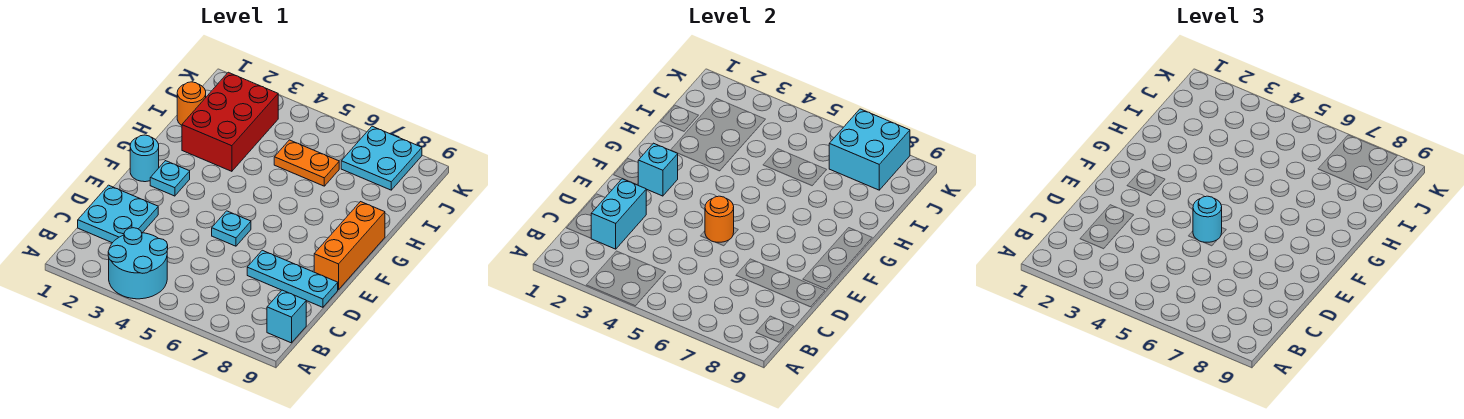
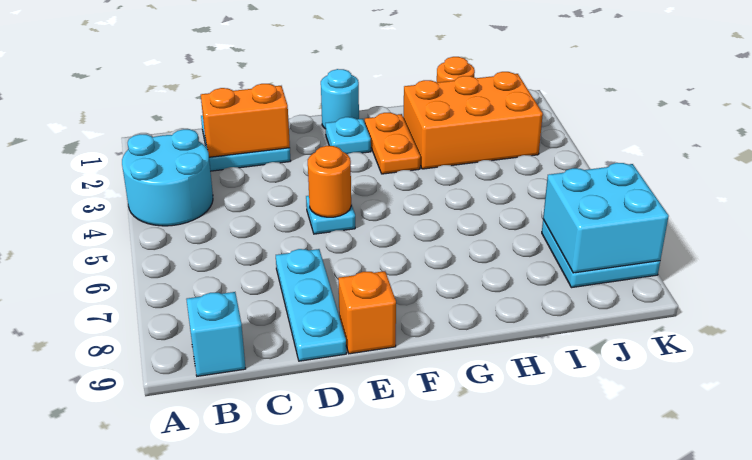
cyan 1x2 brick [591,179,646,249] -> orange 1x2 brick [201,84,290,157]
cyan 1x1 round brick [1193,196,1222,242] -> none
orange 1x3 brick [314,202,385,290] -> orange 1x1 brick [338,271,396,354]
cyan 1x1 brick [638,143,678,196] -> none
red 2x3 brick [182,72,278,171] -> orange 2x3 brick [403,72,543,169]
orange 1x2 plate [274,140,339,186] -> orange 1x2 plate moved to [365,113,420,174]

